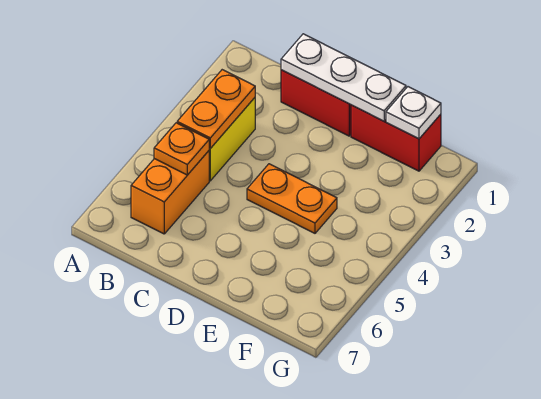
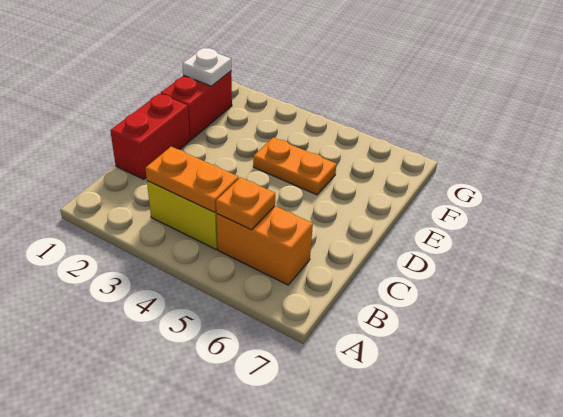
white 1x3 plate [281,34,406,121] -> none
orange 1x2 plate [247,164,337,233] -> orange 1x2 plate turned to [253,137,337,195]

